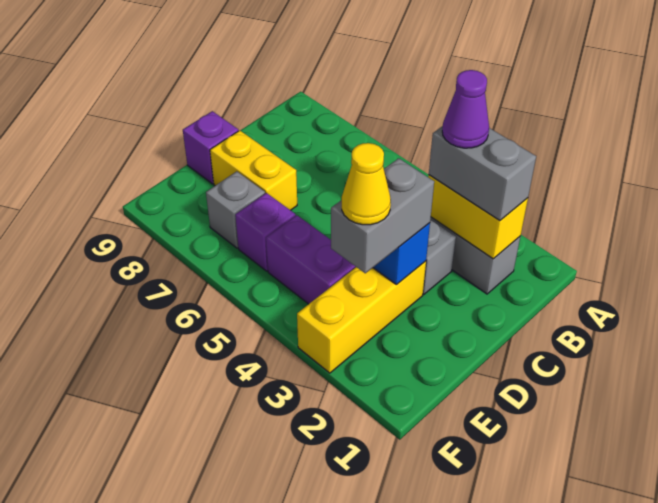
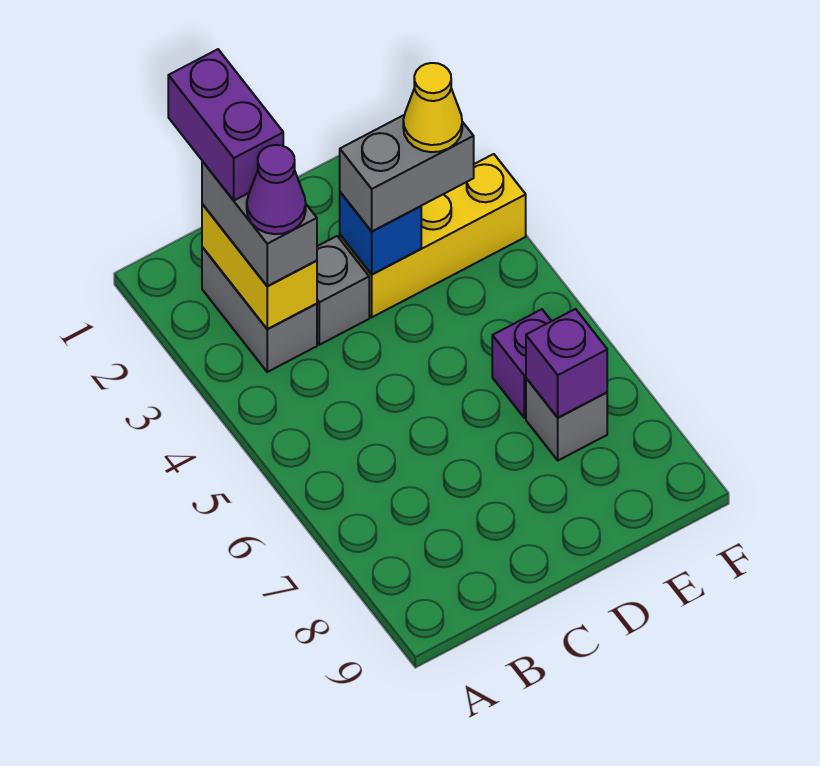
yellow 1x2 brick [210,130,297,210] -> none
purple 1x1 brick [183,111,239,184] -> purple 1x1 brick moved to [526,309,607,418]
purple 1x2 brick [266,215,356,304] -> purple 1x2 brick moved to [168,49,283,200]

